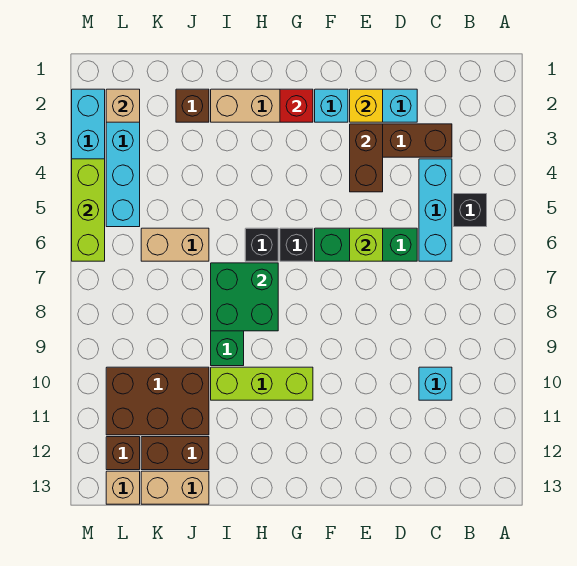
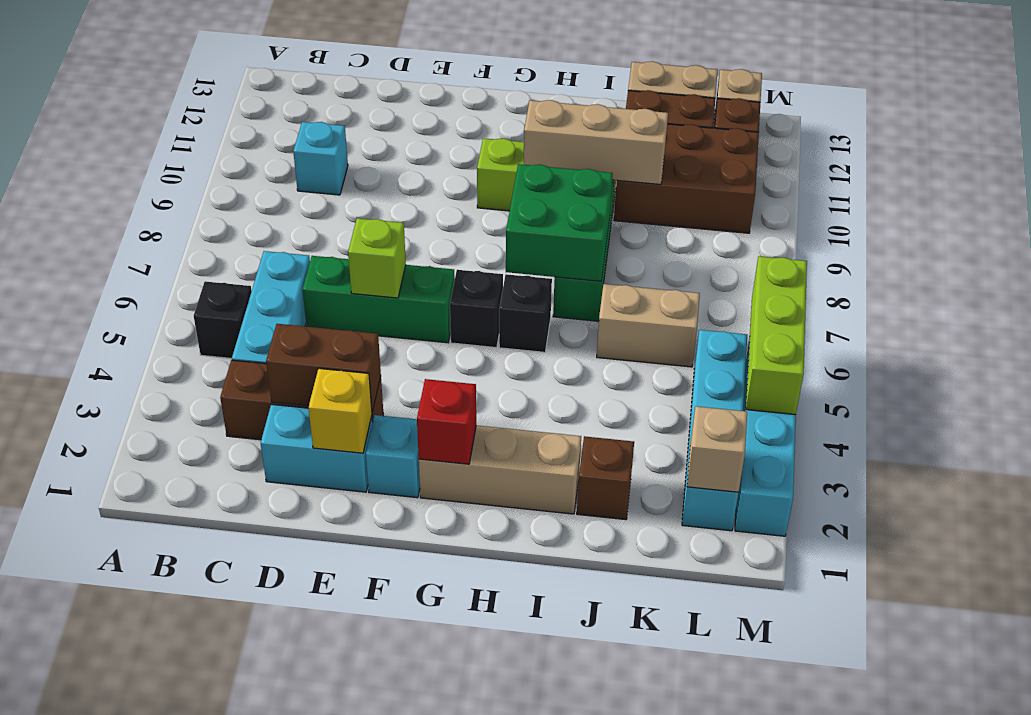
brown 1x2 brick [350,124,383,192] -> brown 1x2 brick turned to [266,324,381,412]
none -> tan 1x3 brick [524,100,668,184]

